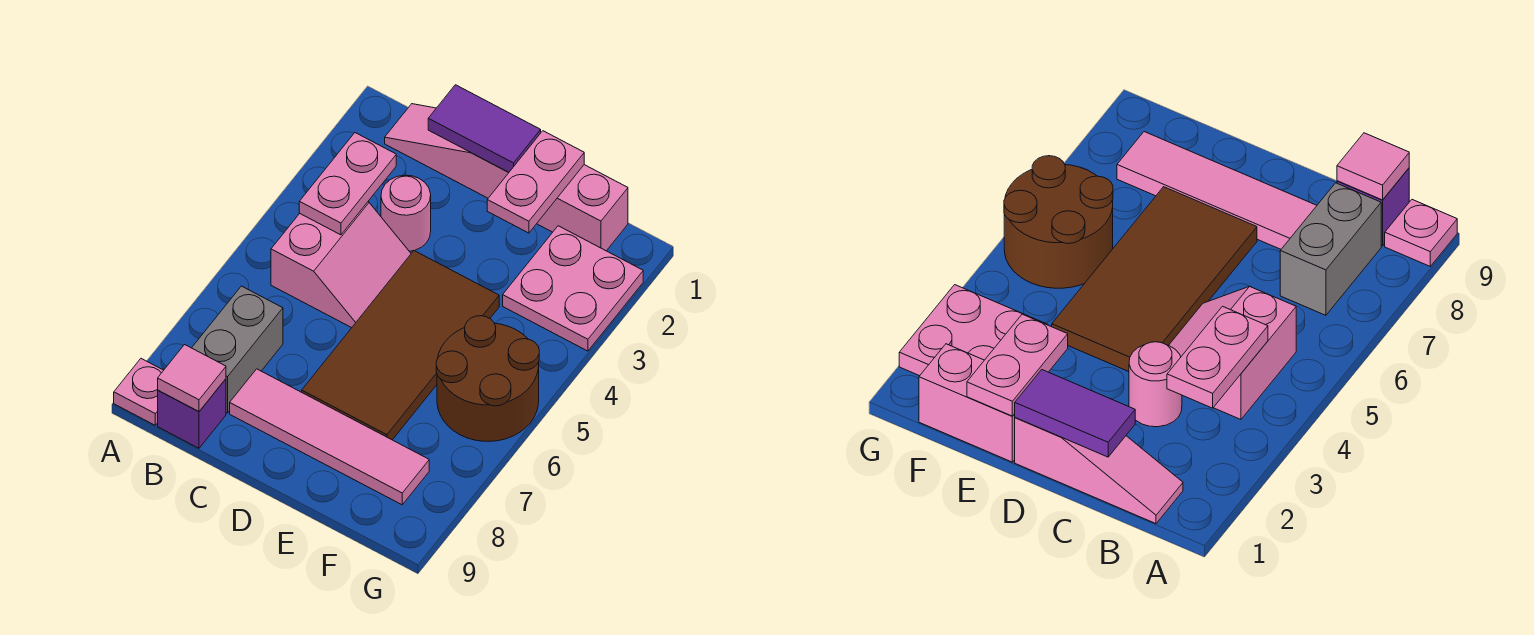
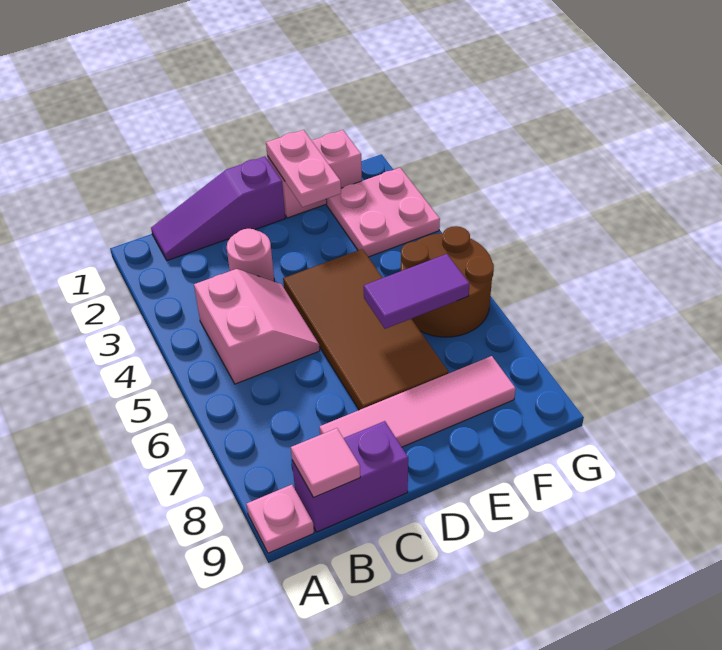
pink 1x3 slope [385,104,509,198] -> purple 1x3 slope [151,156,285,261]
pink 1x2 plate [299,133,396,235] -> none
grey 1x2 brick [192,286,283,413] -> none
purple 1x1 brick [158,379,226,448] -> purple 1x2 brick [292,421,408,532]
purple 1x2 tile [428,85,541,172] -> purple 1x2 tile moved to [364,254,469,329]

